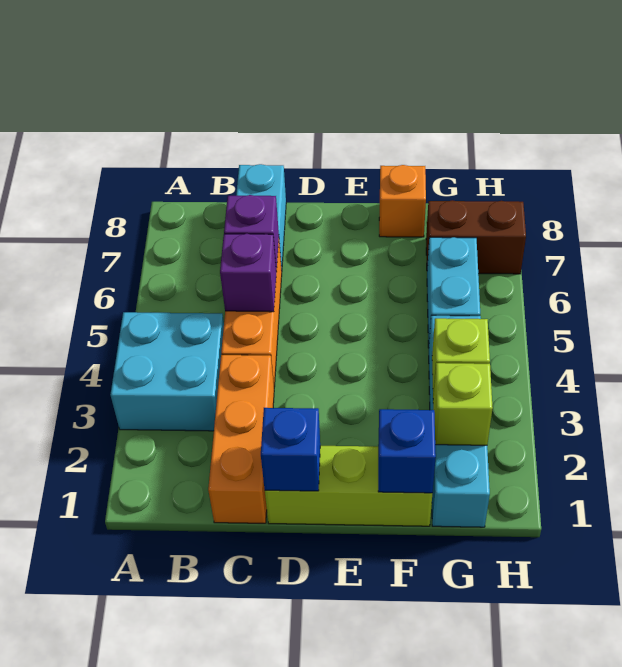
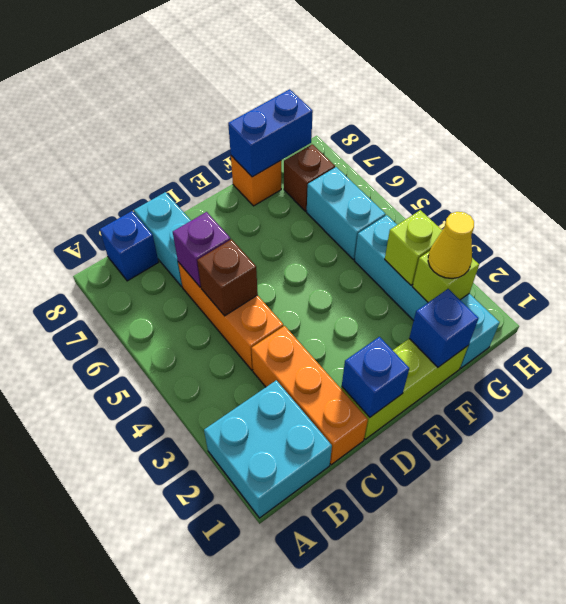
cyan 2x2 brick [110,312,224,431] -> cyan 2x2 brick moved to [204,380,332,518]
none -> blue 1x1 brick [100,211,158,281]
purple 1x1 brick [220,234,276,312] -> brown 1x1 brick [197,239,258,316]
none -> blue 1x2 brick [228,89,313,177]
none -> yellow 1x1 cone [428,212,474,278]
brown 1x2 brick [426,200,526,274] -> brown 1x1 brick [284,144,335,211]

